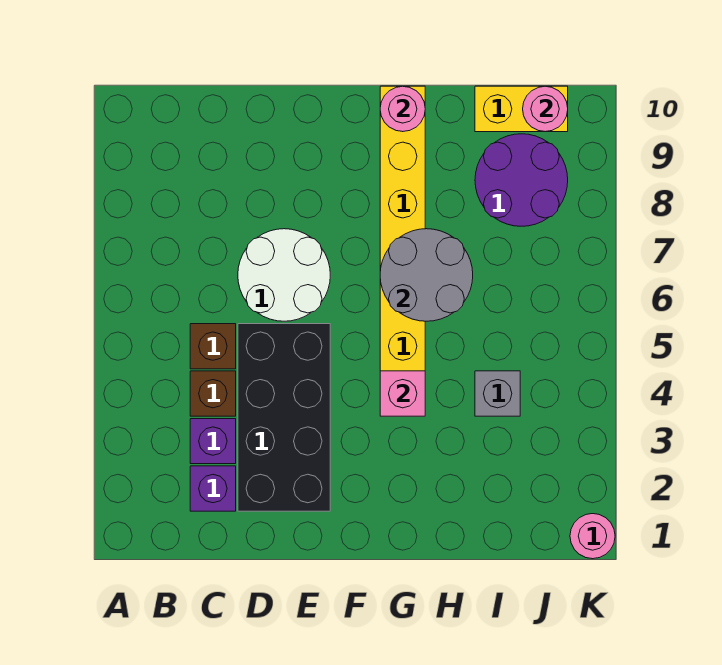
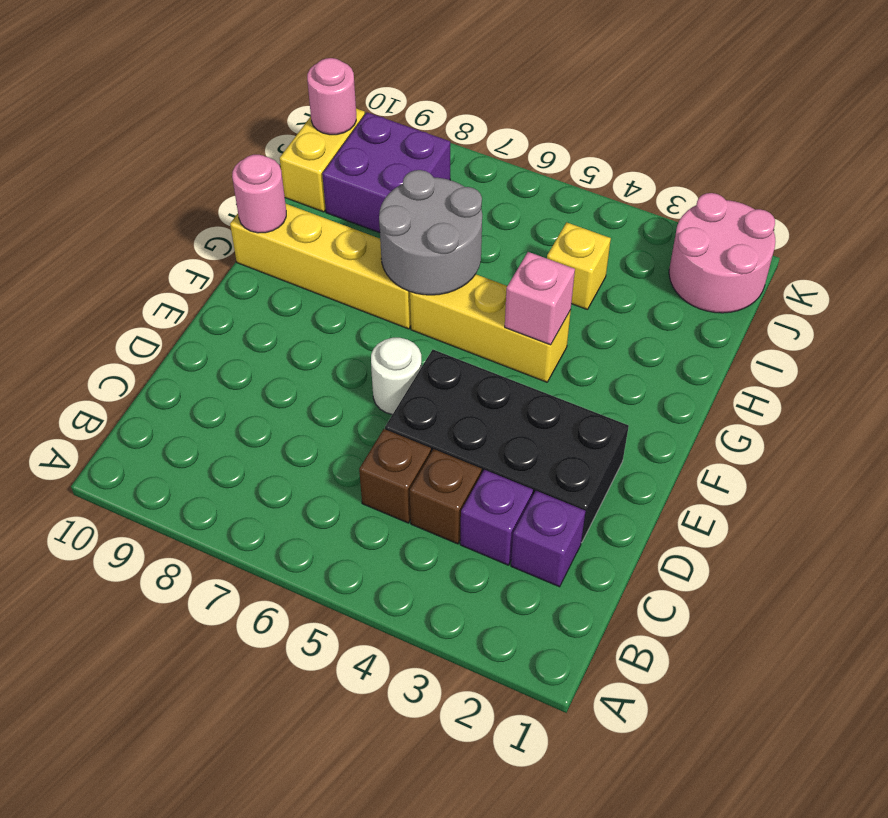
white 2x2 round brick [238,229,330,321] -> white 1x1 round brick [371,338,422,414]
grey 1x1 brick [475,371,520,416] -> yellow 1x1 brick [547,222,611,310]
purple 2x2 round brick [475,134,568,226] -> purple 2x2 brick [322,112,450,233]
pink 1x1 round brick [570,514,615,559] -> pink 2x2 round brick [669,193,775,313]

